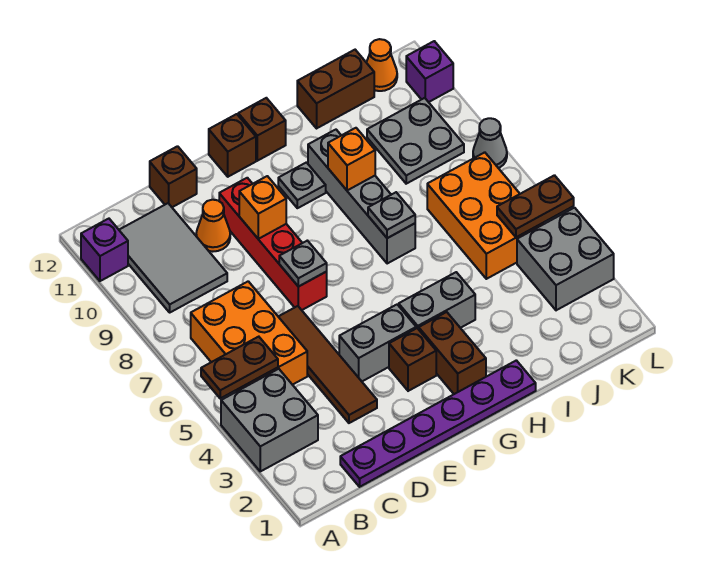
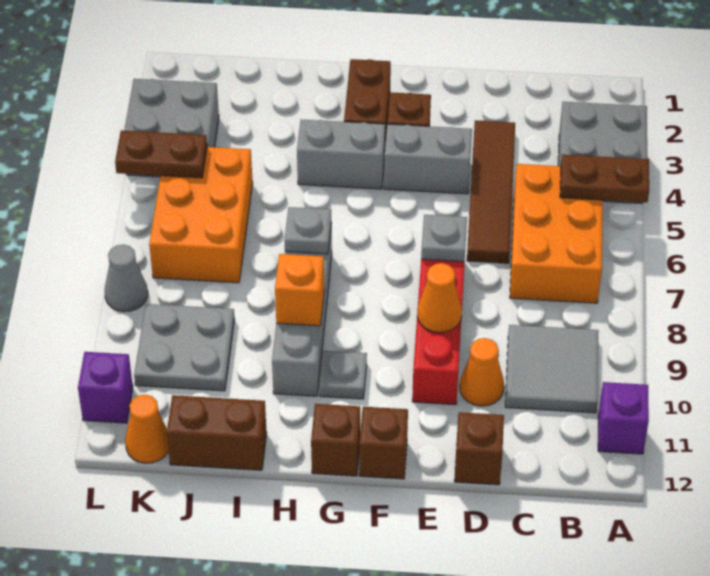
grey 2x3 tile [119,203,227,312] -> grey 2x2 tile [505,325,599,413]
purple 1x6 plate [340,360,536,487] -> none
orange 1x1 brick [239,176,286,239] -> orange 1x1 cone [417,263,462,333]

